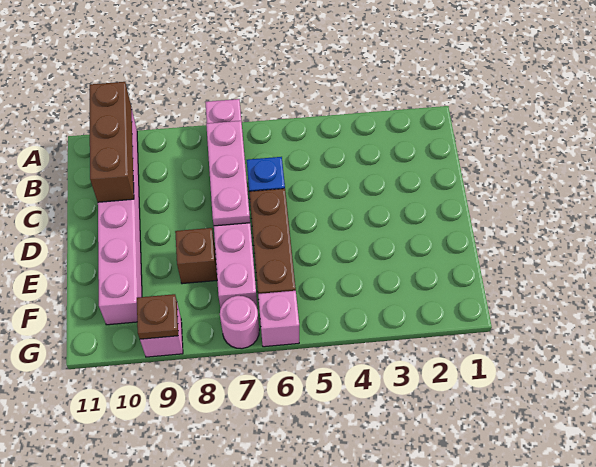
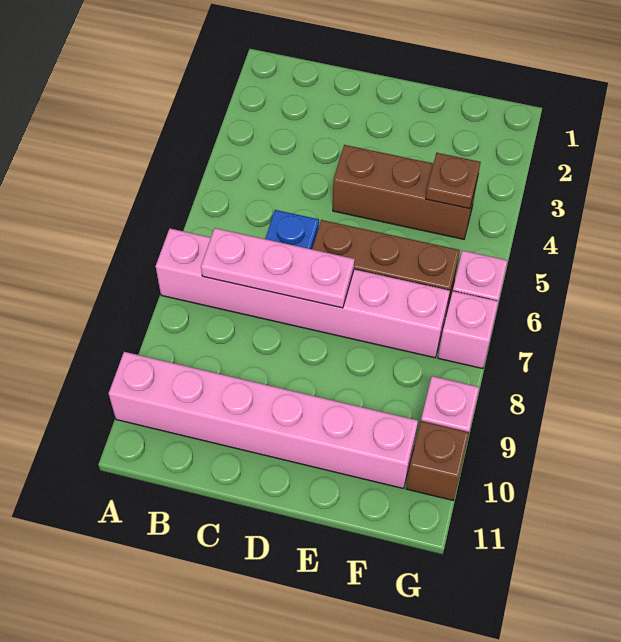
brown 1x3 brick [90,82,134,202] -> brown 1x3 brick moved to [333,145,478,239]
brown 1x1 brick [175,228,217,284] -> brown 1x1 brick moved to [406,421,469,500]
pink 1x1 round brick [220,296,259,349] -> pink 1x1 brick [438,291,498,369]
brown 1x1 plate [137,294,178,339] -> brown 1x1 plate moved to [426,153,481,209]

